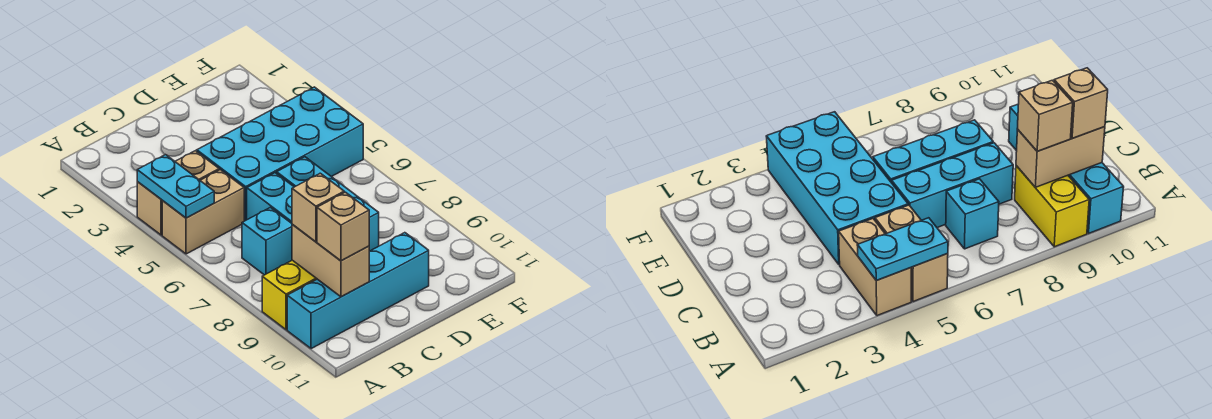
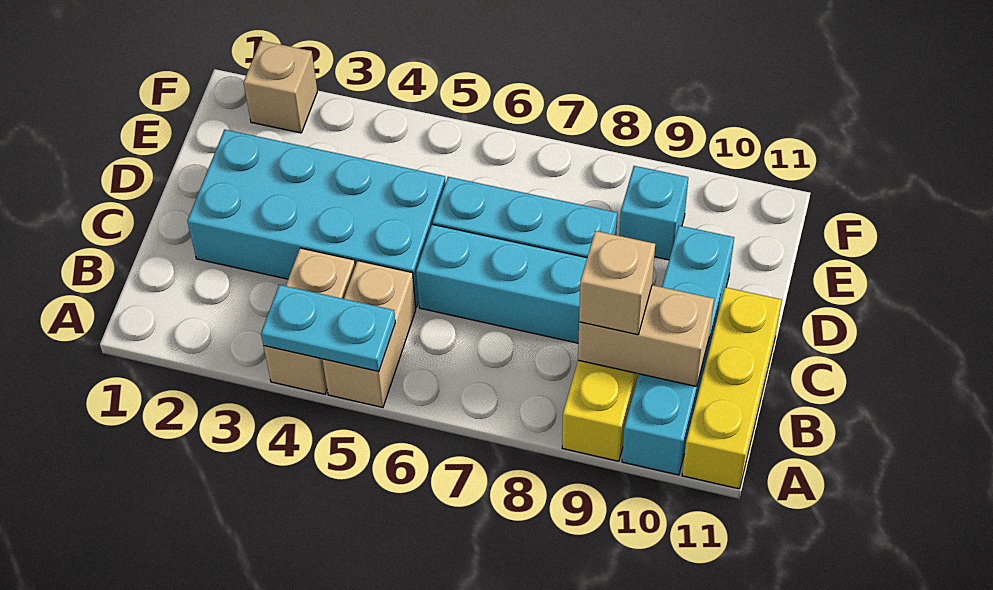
none -> yellow 1x3 brick [682,287,782,489]
cyan 1x1 brick [242,207,292,275] -> cyan 1x1 brick moved to [619,166,688,260]
tan 1x1 brick [317,192,369,261] -> tan 1x1 brick moved to [244,41,317,133]
cyan 2x4 brick [197,87,363,221] -> cyan 2x4 brick turned to [187,130,446,307]

